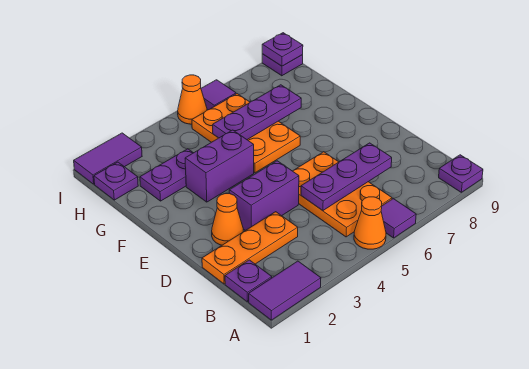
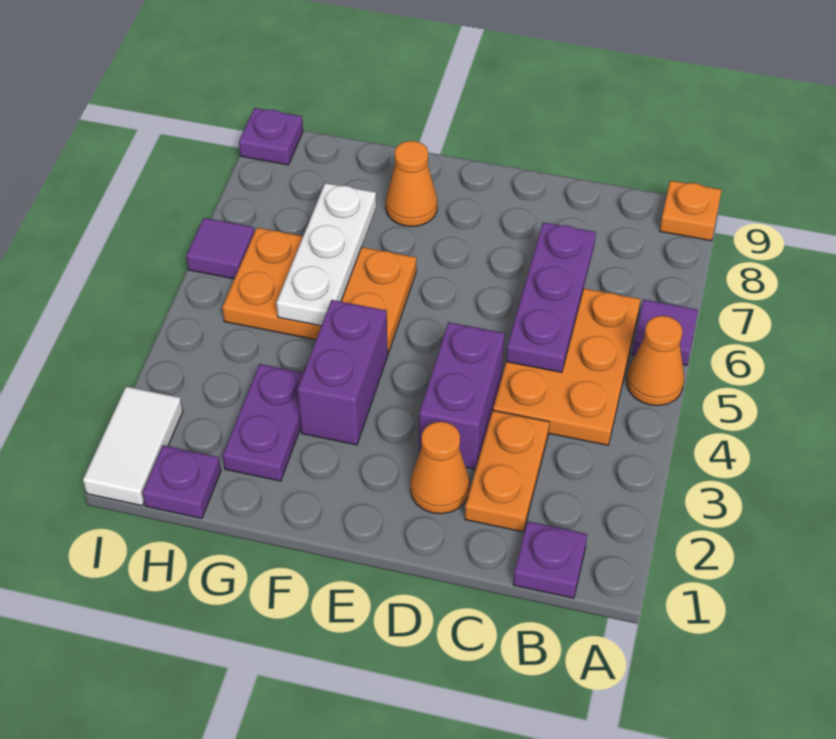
purple 1x2 tile [249,261,321,320] -> none
purple 1x1 plate [439,155,483,192] -> orange 1x1 plate [660,181,722,241]
orange 2x3 plate [293,152,392,237] -> orange 2x3 plate turned to [493,288,640,445]
orange 1x3 plate [202,212,298,284] -> orange 1x2 plate [465,410,549,532]
purple 1x3 plate [213,85,301,140] -> white 1x3 plate [276,183,376,326]
purple 1x2 tile [74,133,142,184] -> white 1x2 tile [83,386,183,506]
orange 1x1 cone [178,75,207,124] -> orange 1x1 cone moved to [386,141,437,227]
purple 1x1 plate [262,33,303,66] -> none

